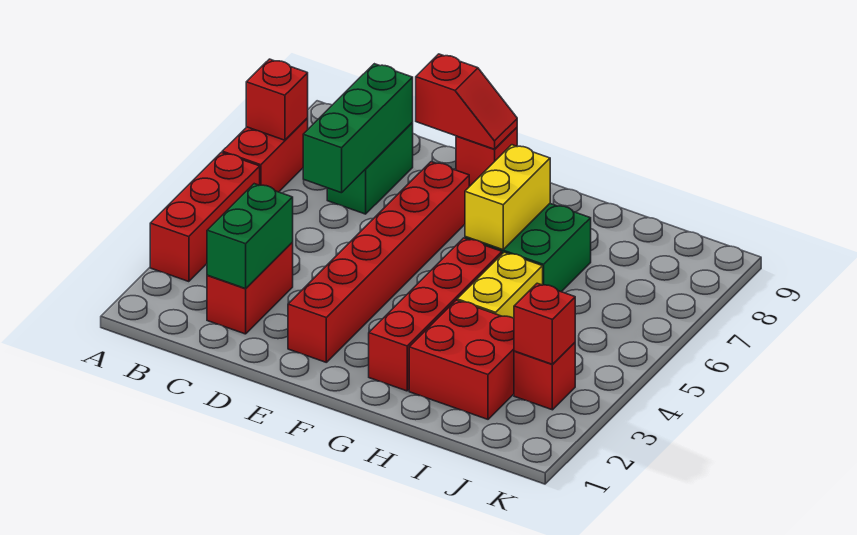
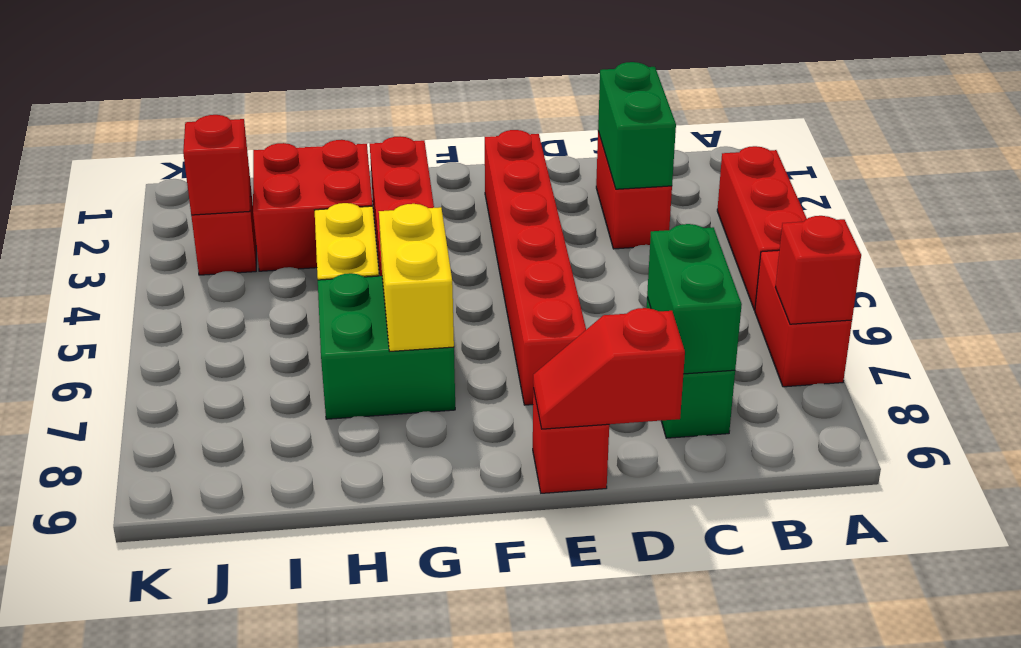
green 1x3 brick [303,64,413,193] -> green 1x2 brick [647,224,742,374]

